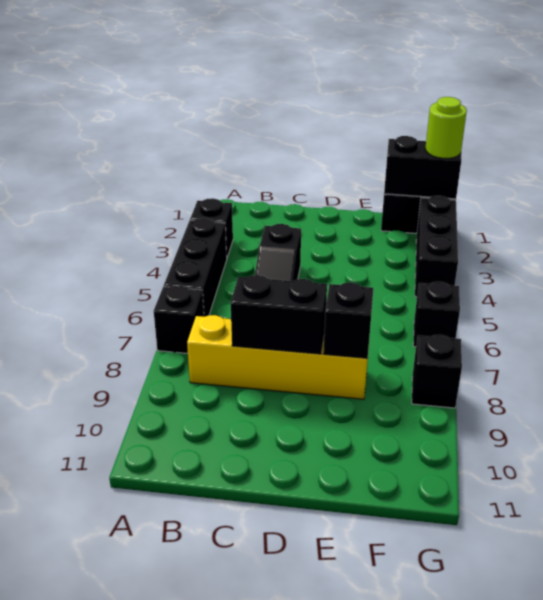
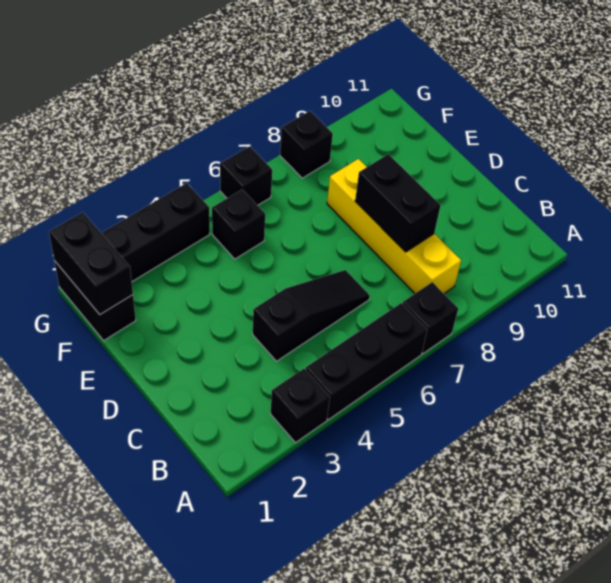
black 1x1 brick [323,283,374,358] -> black 1x1 brick moved to [212,189,265,259]
lime 1x1 round brick [425,97,467,158] -> none

